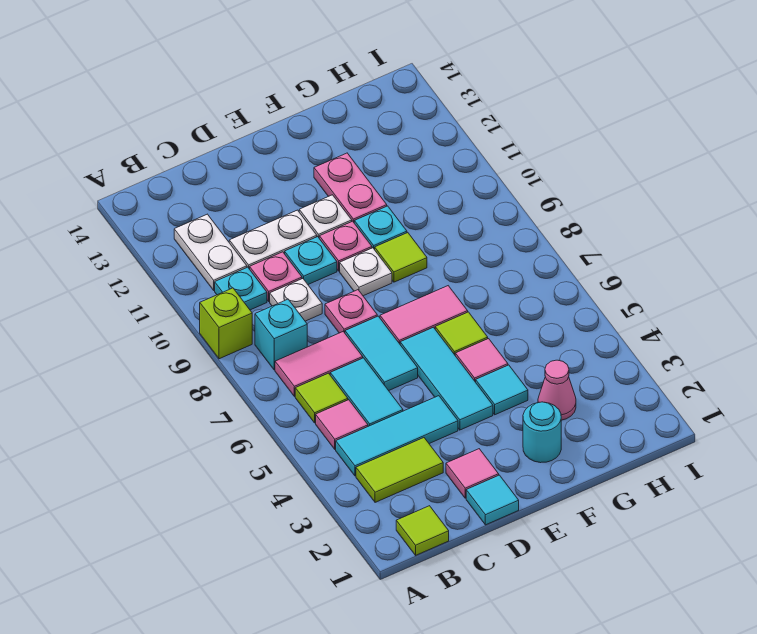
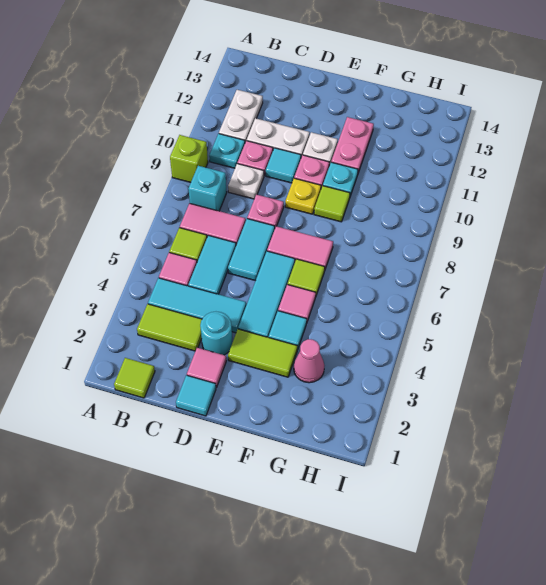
cyan 1x1 plate [285,237,337,284] -> cyan 1x1 tile [266,148,301,183]
none -> lime 1x2 tile [228,329,297,377]
white 1x1 plate [340,248,392,296] -> yellow 1x1 plate [285,178,321,214]
cyan 1x1 round brick [523,402,561,463] -> cyan 1x1 round brick moved to [200,312,232,355]

